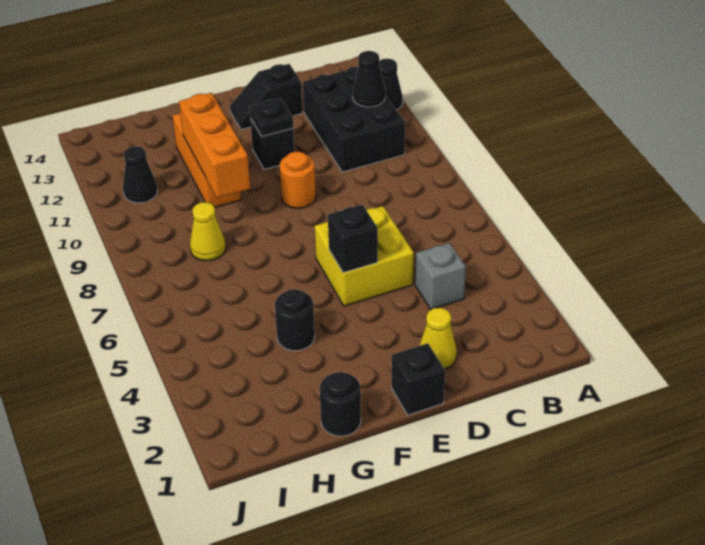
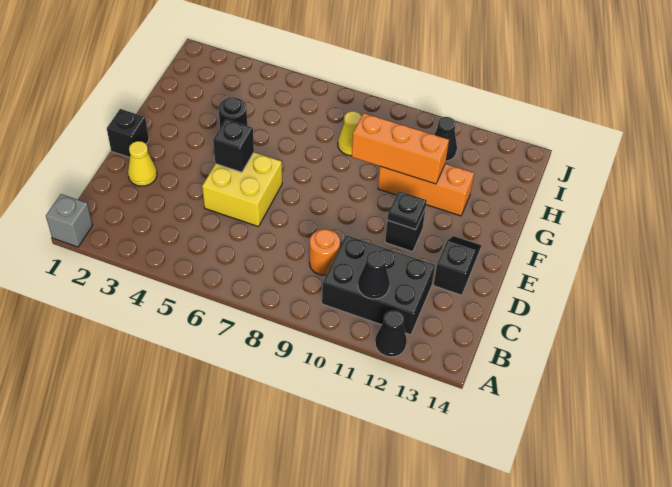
grey 1x1 brick [415,243,466,309] -> grey 1x1 brick moved to [46,194,93,247]
orange 1x1 round brick [280,151,316,208] -> orange 1x1 round brick moved to [309,229,340,275]
black 1x1 round brick [320,372,361,436] -> none

